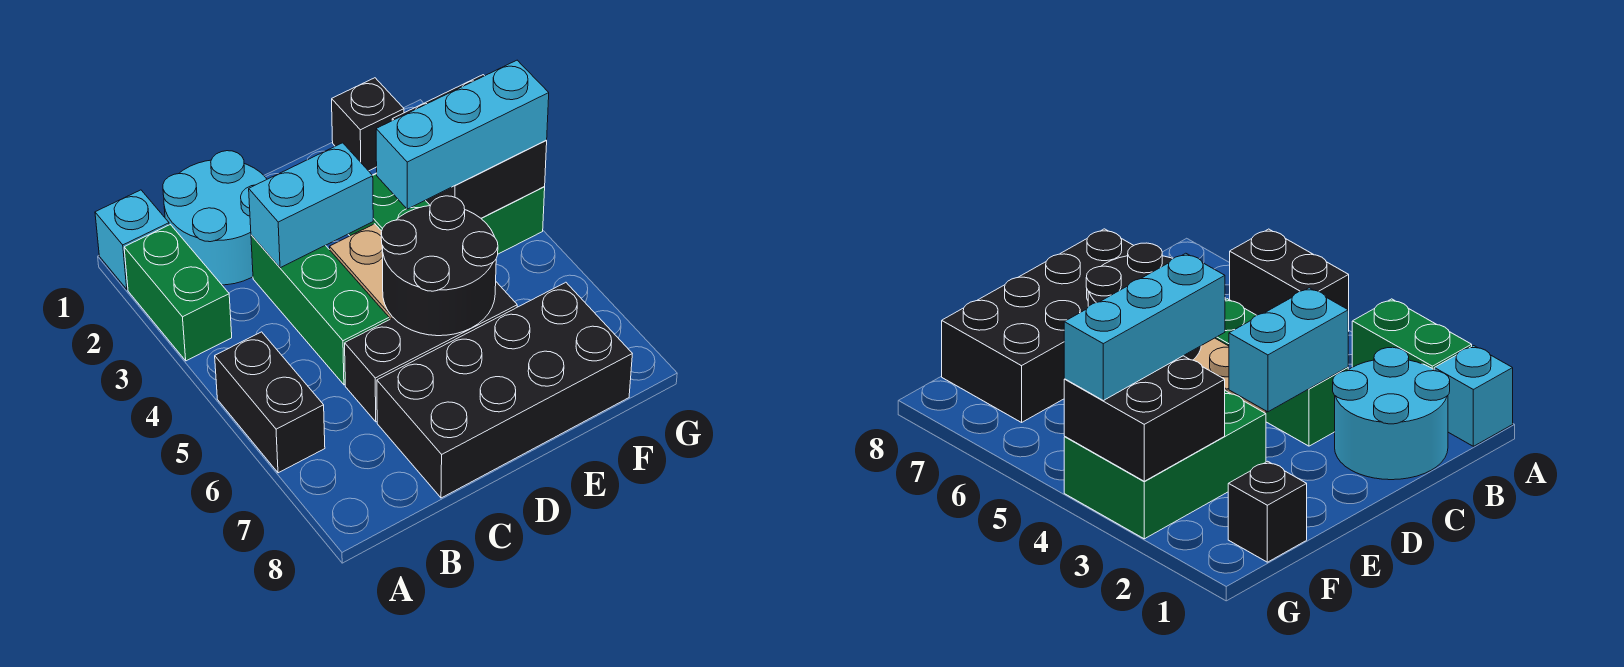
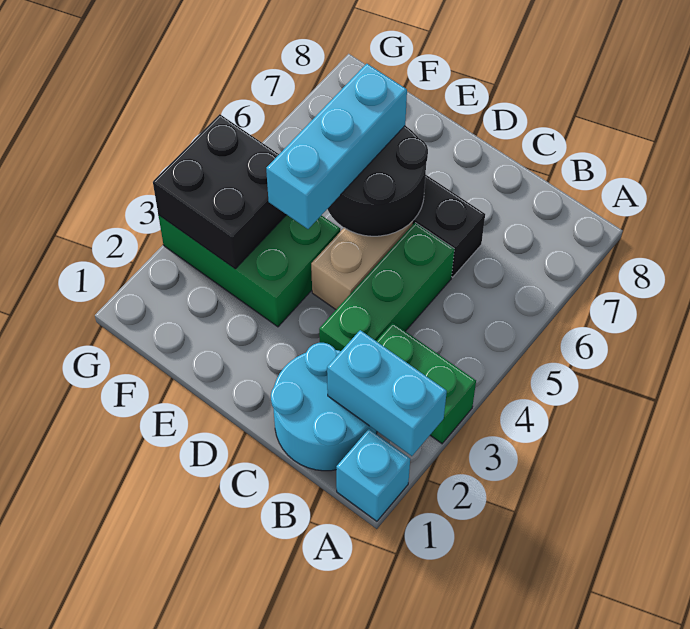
green 1x2 brick [124,225,232,361] -> green 1x2 brick turned to [377,323,476,443]
black 1x2 brick [215,332,325,473] -> none
cyan 1x2 brick [249,143,373,268] -> cyan 1x2 brick moved to [327,330,447,456]
black 2x4 brick [377,282,632,498] -> none
cyan 1x3 brick [376,60,549,209] -> cyan 1x3 brick turned to [266,64,407,229]
black 1x1 brick [332,78,404,171] -> none

